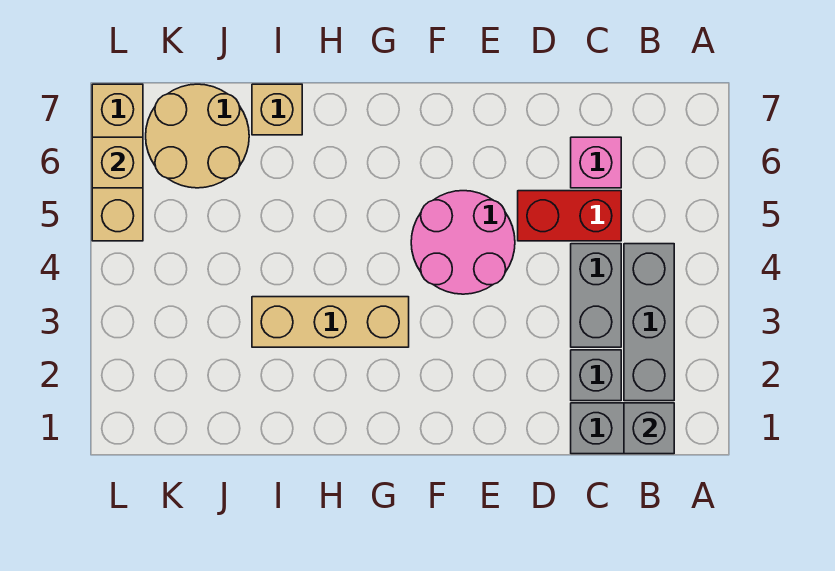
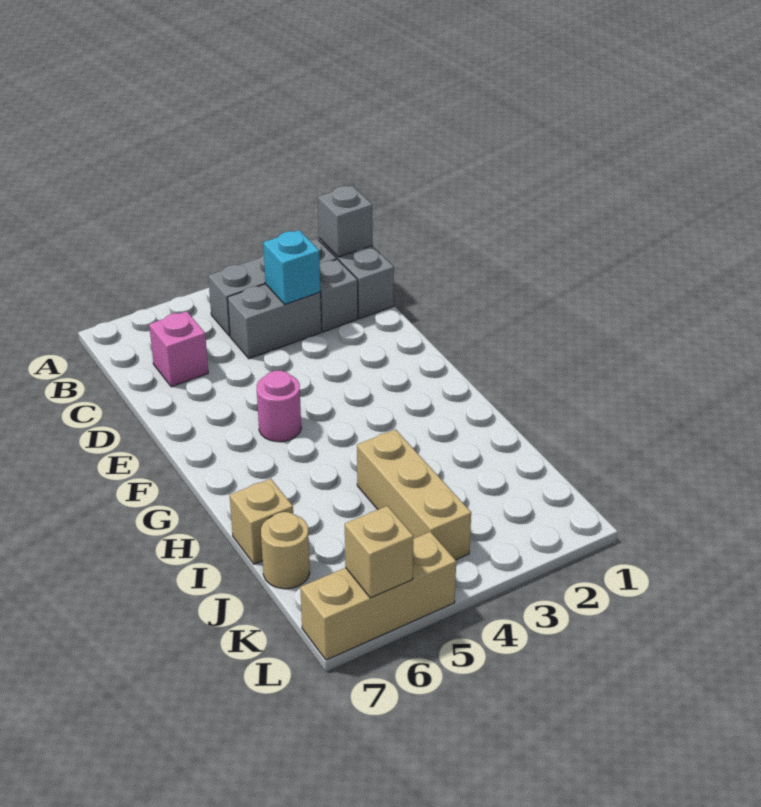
none -> cyan 1x1 brick [263,230,321,304]
red 1x2 brick [518,191,621,241] -> none
pink 2x2 round brick [411,191,515,294] -> pink 1x1 round brick [257,371,301,442]
tan 1x3 brick [252,297,409,347] -> tan 1x3 brick moved to [357,429,471,560]
tan 2x2 round brick [146,84,249,188] -> tan 1x1 round brick [261,512,310,589]

